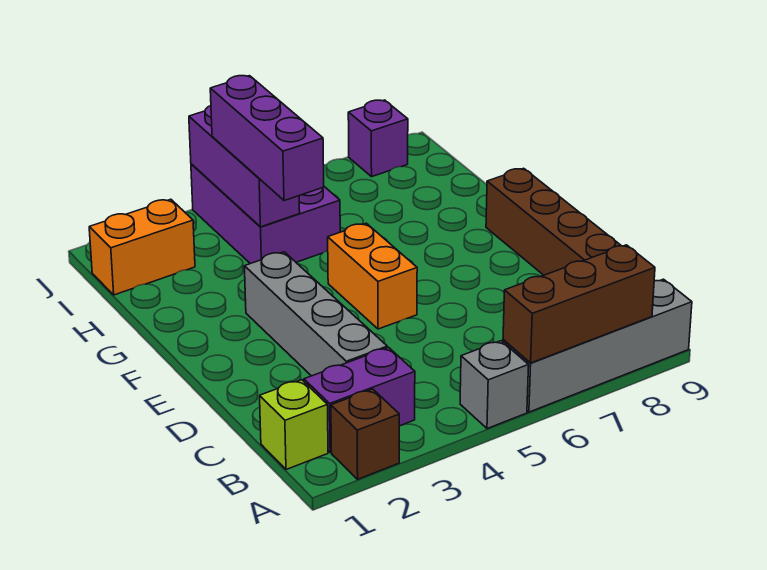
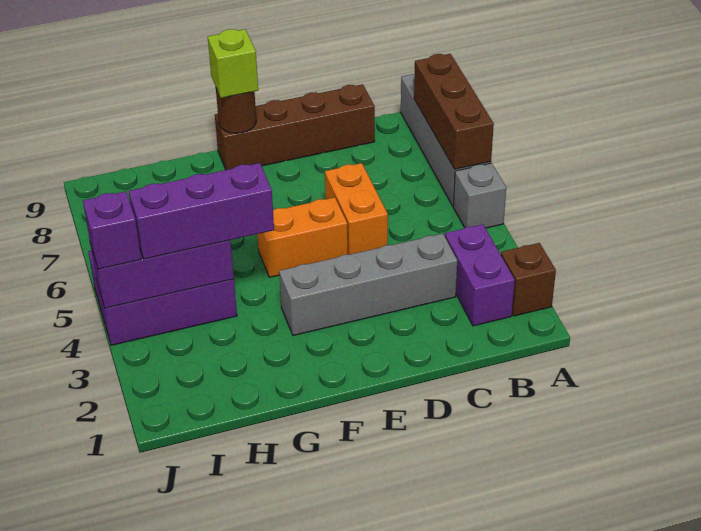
lime 1x1 brick [260,380,328,470] -> lime 1x1 brick moved to [208,29,258,98]
none -> brown 1x1 round brick [216,88,256,133]
orange 1x2 brick [89,199,195,295] -> orange 1x2 brick moved to [325,163,388,255]
purple 1x1 brick [348,100,408,177] -> purple 1x1 brick moved to [83,191,141,269]

